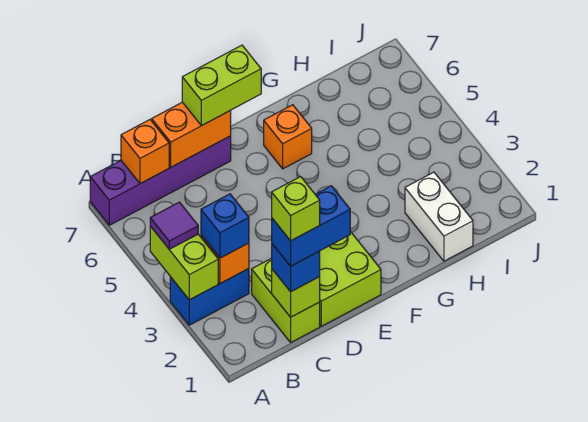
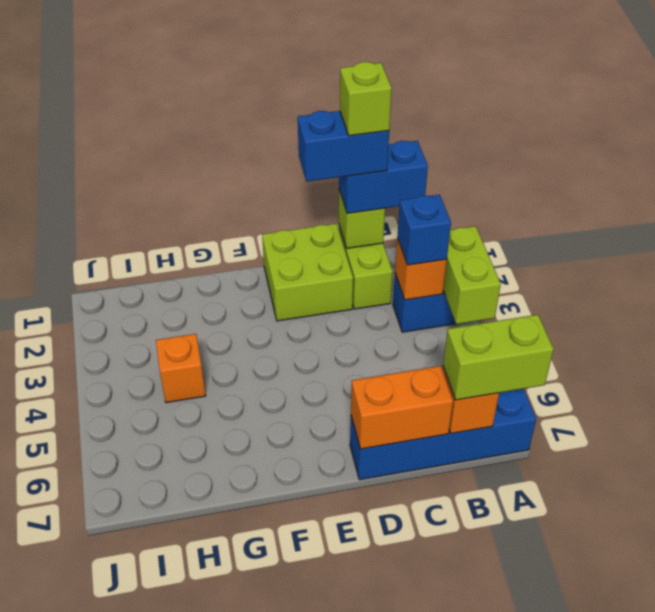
purple 1x1 tile [150,202,198,249] -> none
purple 1x4 brick [90,136,231,225] -> blue 1x4 brick [350,389,536,480]
blue 1x1 brick [272,244,320,292] -> blue 1x2 brick [339,141,428,214]
lime 1x2 brick [182,45,261,126] -> lime 1x2 brick moved to [443,315,554,400]
orange 1x1 brick [264,105,312,169] -> orange 1x1 brick moved to [156,334,206,403]
white 1x2 brick [405,172,473,261] -> none

